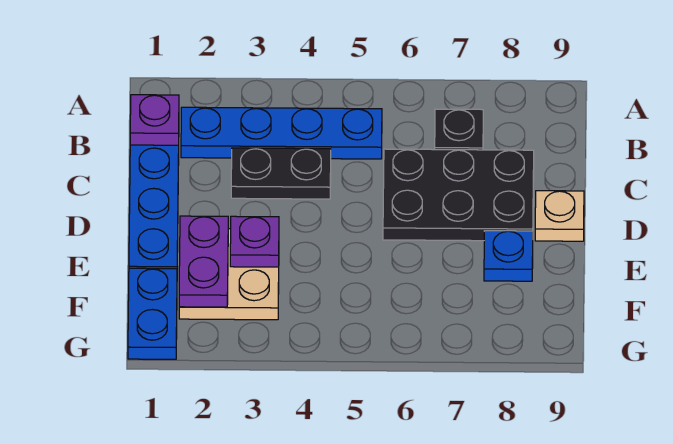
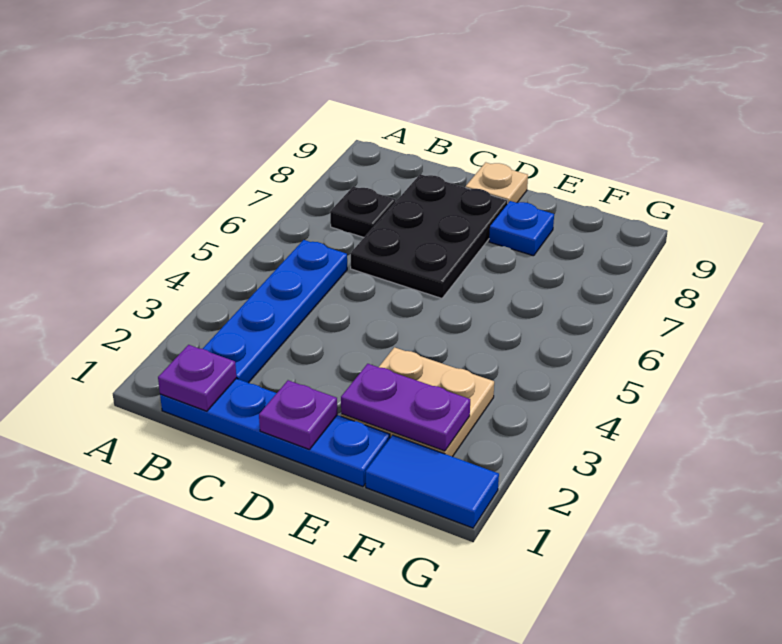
black 1x2 plate [231,148,331,199] -> none
purple 1x1 plate [230,216,279,267] -> purple 1x1 plate moved to [259,380,337,450]
blue 1x2 plate [128,268,177,359] -> blue 1x2 tile [366,435,499,528]

